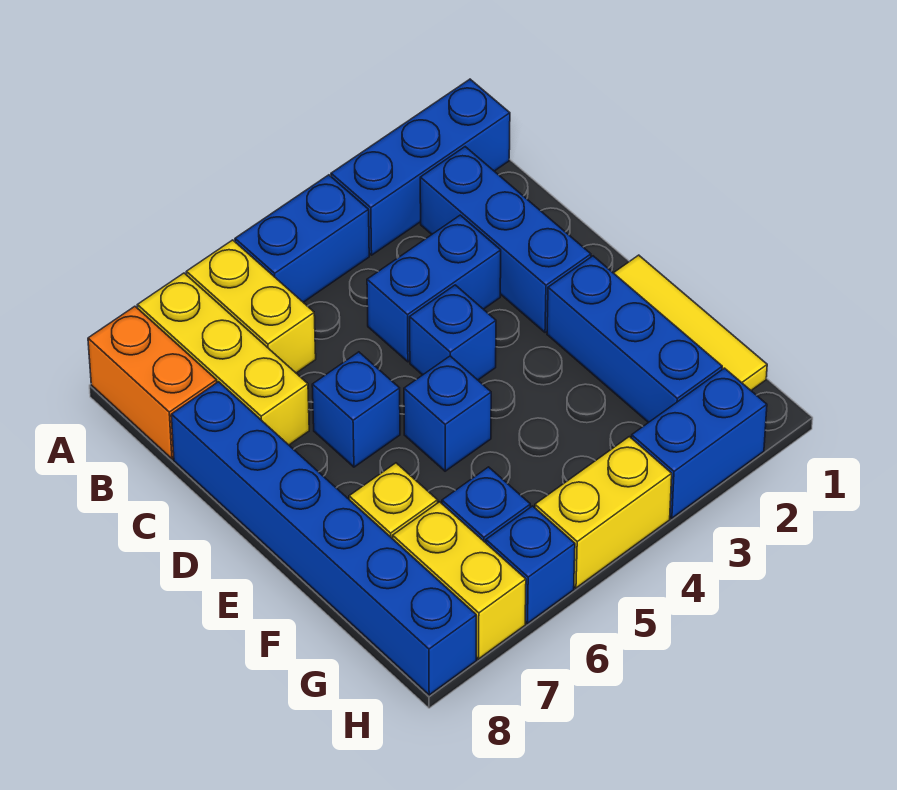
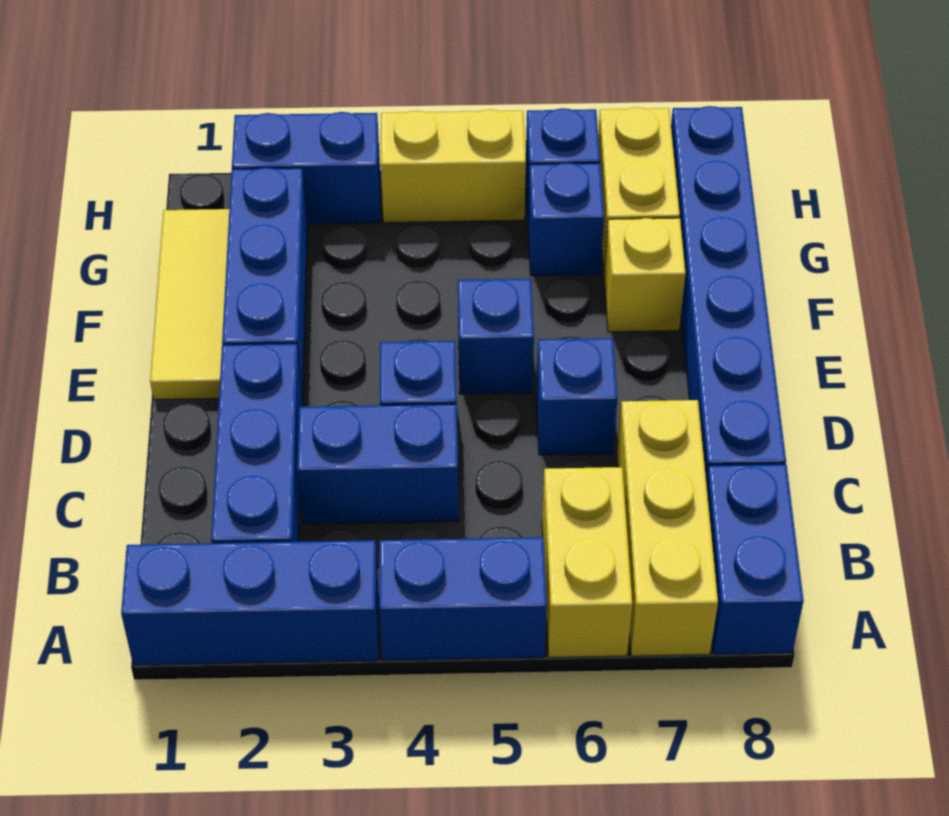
orange 1x2 brick [88,306,217,459] -> blue 1x2 brick [706,464,804,654]

